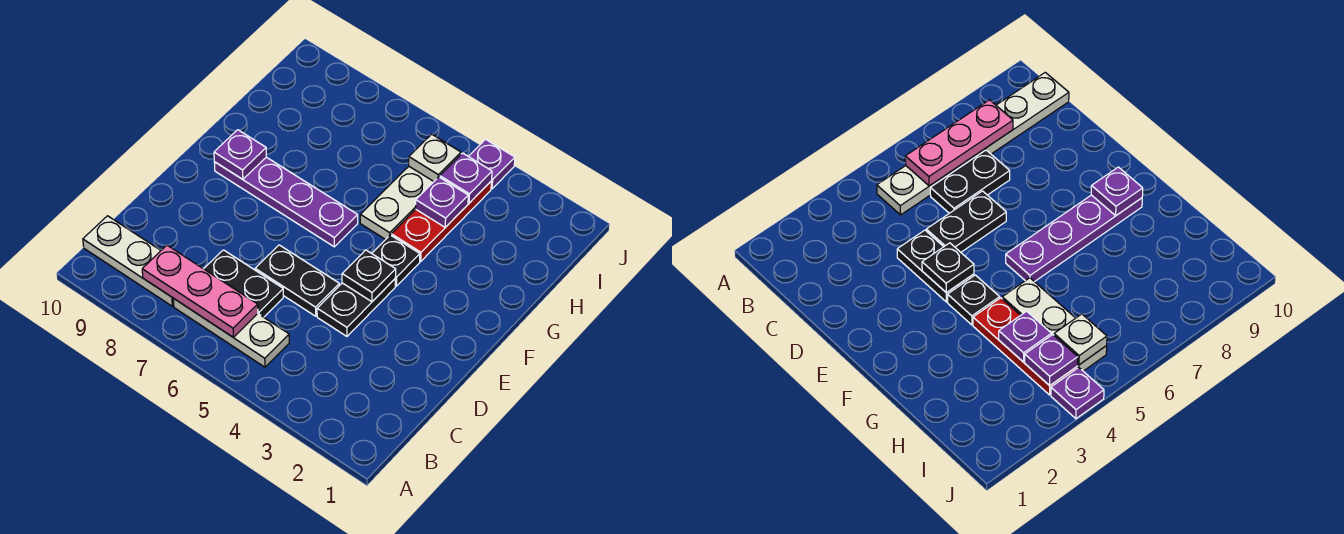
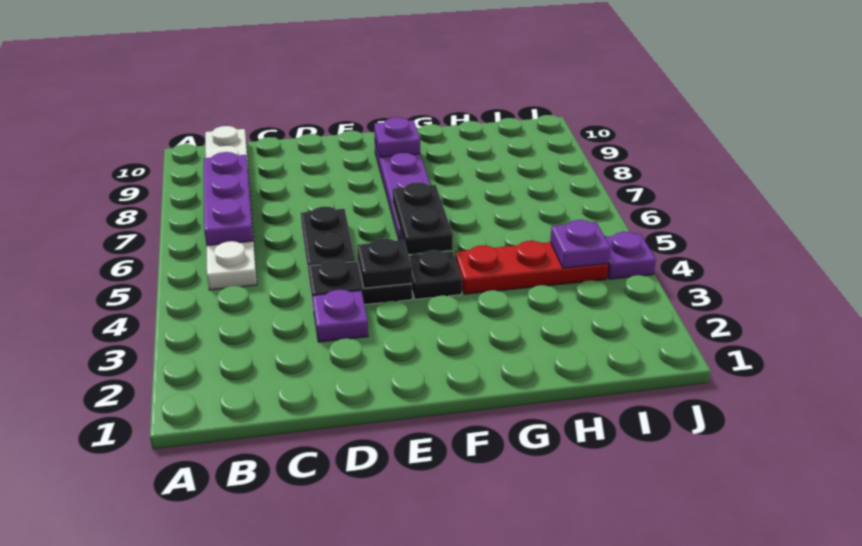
pink 1x3 plate [142,245,258,338] -> purple 1x3 plate [204,152,253,246]
black 1x2 plate [204,250,283,317] -> black 1x2 plate moved to [392,182,453,254]
white 1x3 plate [360,167,434,240] -> none
purple 1x1 plate [416,177,468,227] -> purple 1x1 plate moved to [313,290,368,342]
white 1x1 plate [409,134,461,181] -> none

